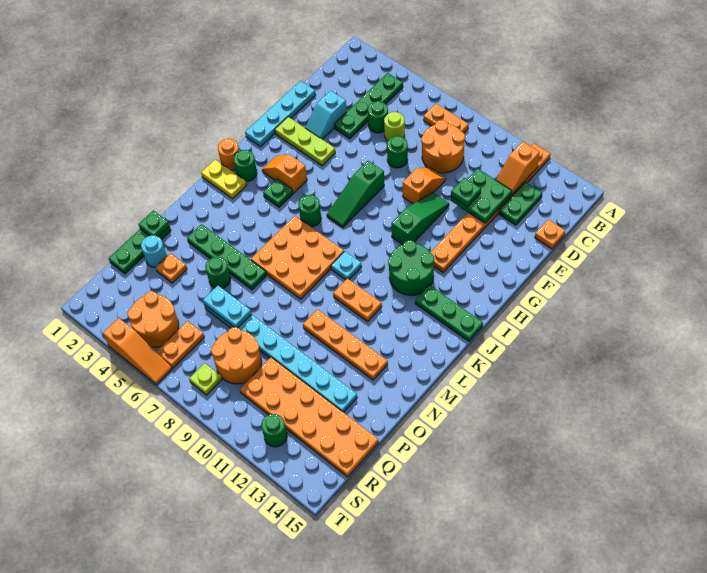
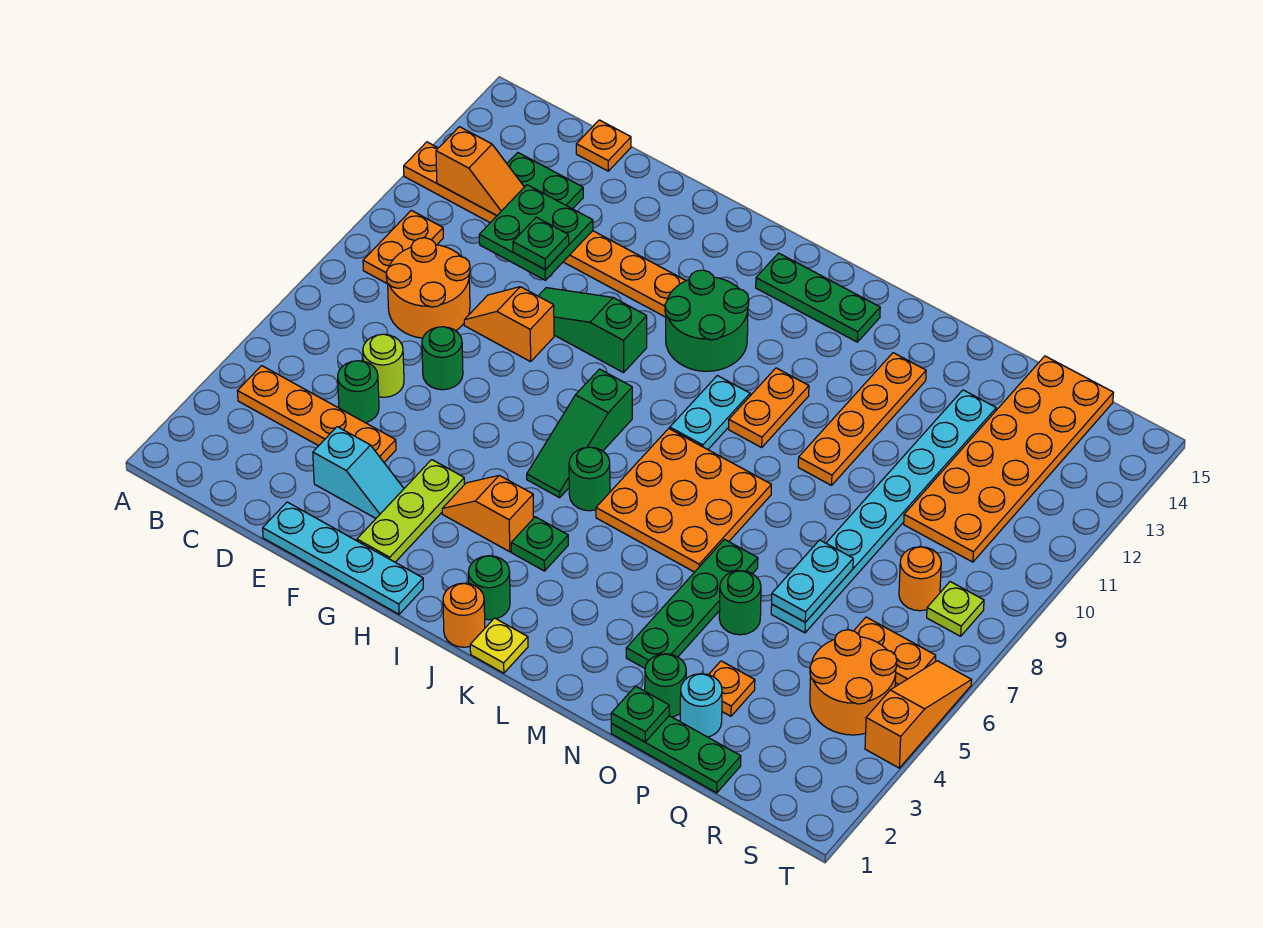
green 1x4 plate [334,73,403,139] -> orange 1x4 plate [237,366,396,462]
orange 1x2 plate [424,104,469,133] -> orange 1x2 plate moved to [363,210,443,284]
green 1x3 slope [327,161,384,227] -> green 1x3 slope turned to [527,369,632,498]
orange 1x2 slope [262,155,307,193] -> orange 1x2 slope turned to [442,475,534,552]
green 1x3 plate [415,285,483,341] -> green 1x3 plate turned to [756,253,880,342]
yellow 1x2 plate [201,160,247,199] -> yellow 1x1 plate [470,618,528,673]
cyan 1x1 plate [331,251,362,280] -> cyan 1x2 plate [670,376,750,449]
orange 2x2 round brick [211,327,262,384] -> orange 1x1 round brick [899,547,941,611]
green 1x1 round brick [261,414,287,447] -> green 1x1 round brick moved to [645,654,686,717]

